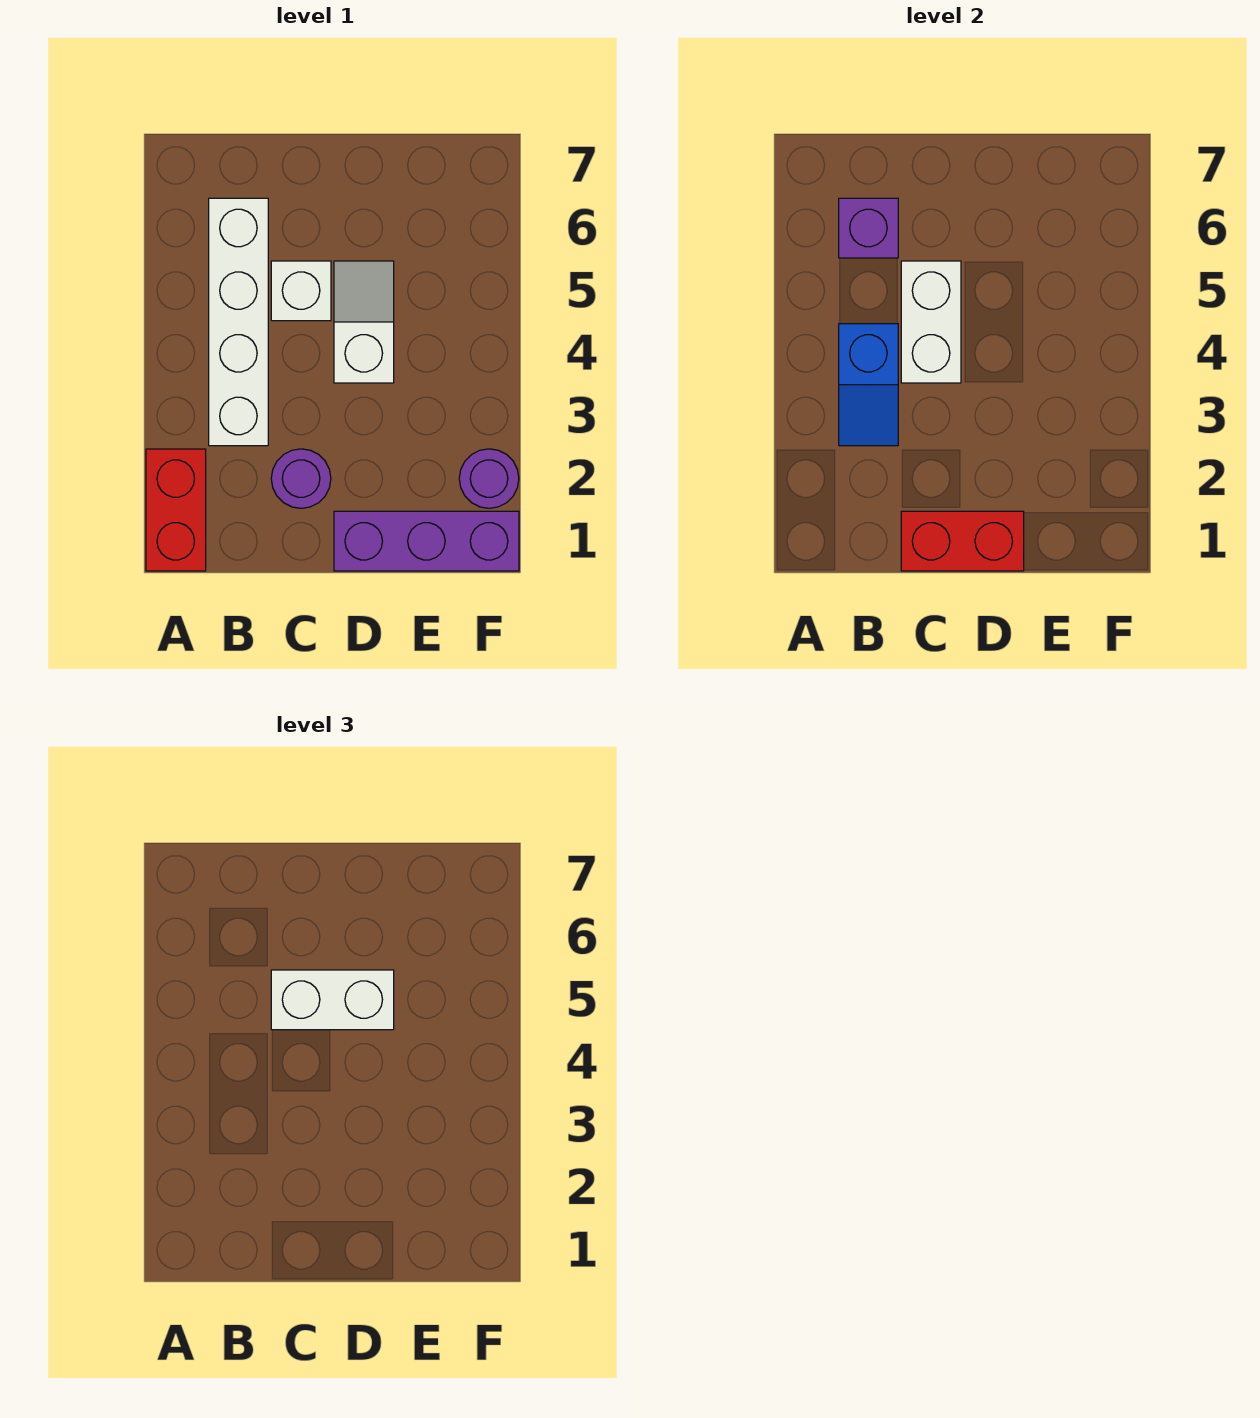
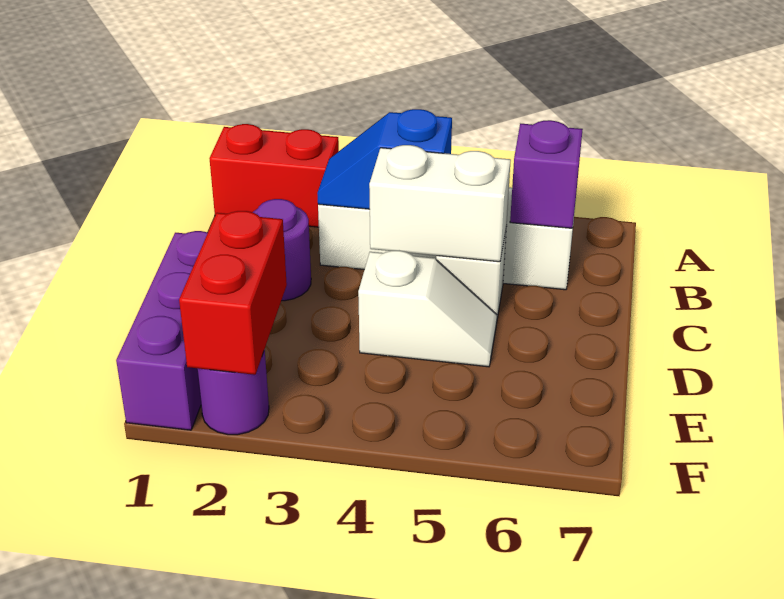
red 1x2 brick [901,511,1024,571] -> red 1x2 brick moved to [179,211,287,375]
white 1x2 brick [271,970,394,1030] -> none

